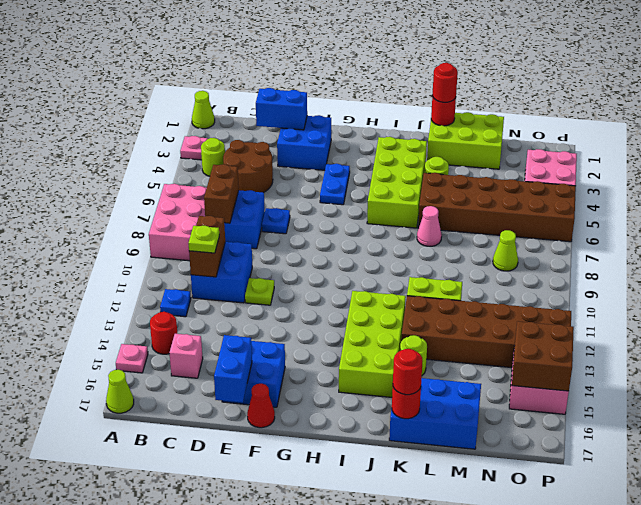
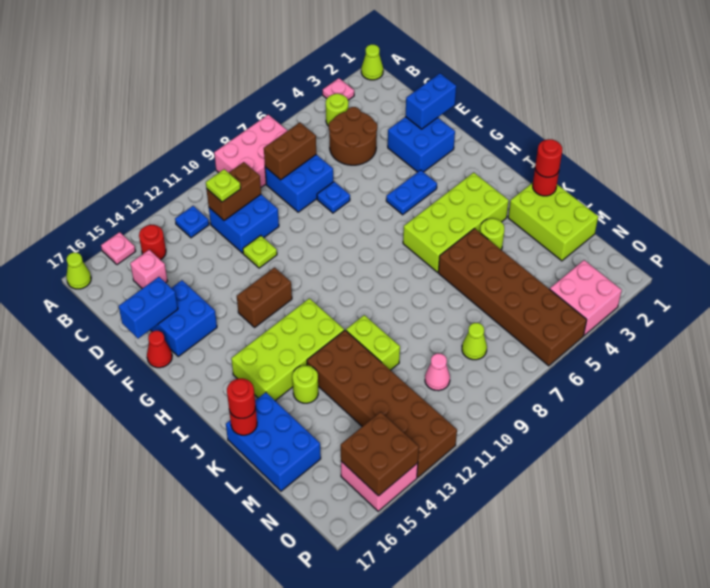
blue 1x2 brick [256,88,307,130] -> blue 1x2 brick turned to [405,73,456,129]
none -> brown 1x2 brick [237,267,292,327]
pink 1x1 cone [417,206,442,246] -> pink 1x1 cone moved to [425,353,450,391]

